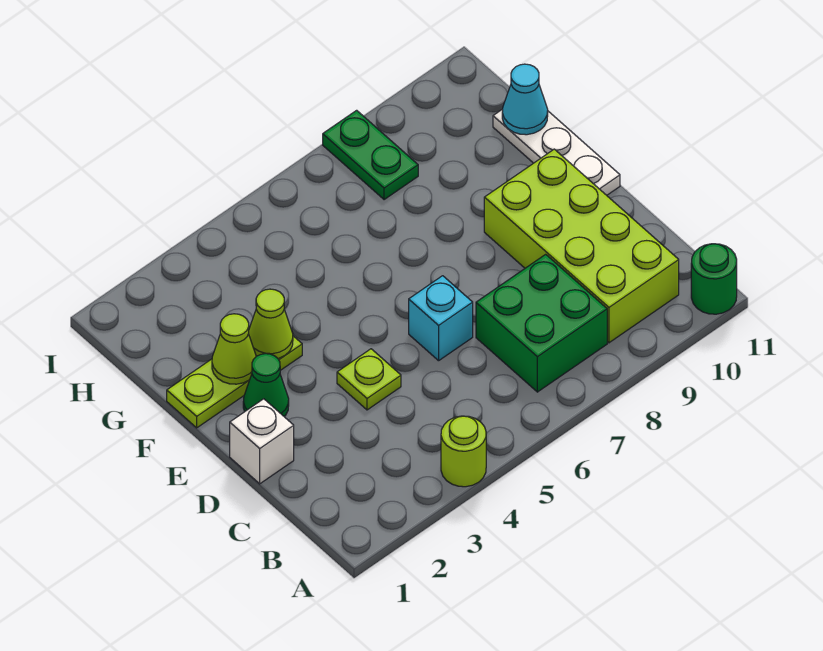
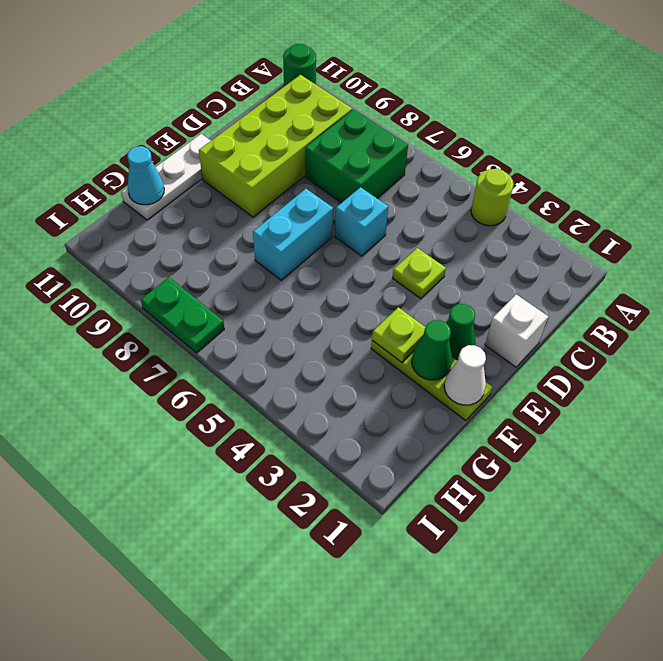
none -> cyan 1x2 brick [253,189,333,280]
none -> white 1x1 cone [444,345,486,405]
lime 1x1 cone [212,314,256,384] -> green 1x1 cone [412,320,452,380]
lime 1x1 cone [249,289,293,358] -> lime 1x1 plate [372,307,425,362]
green 1x2 plate [323,110,418,200] -> green 1x2 plate turned to [141,277,224,353]

